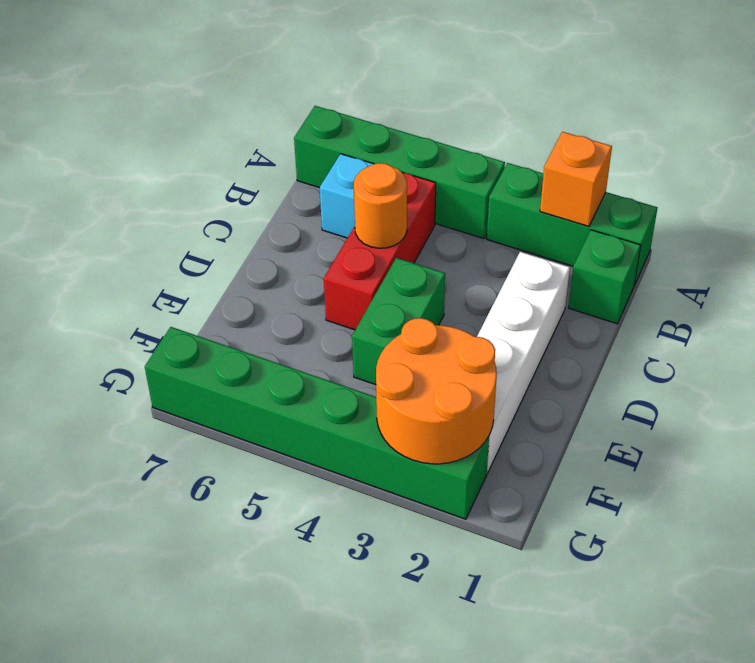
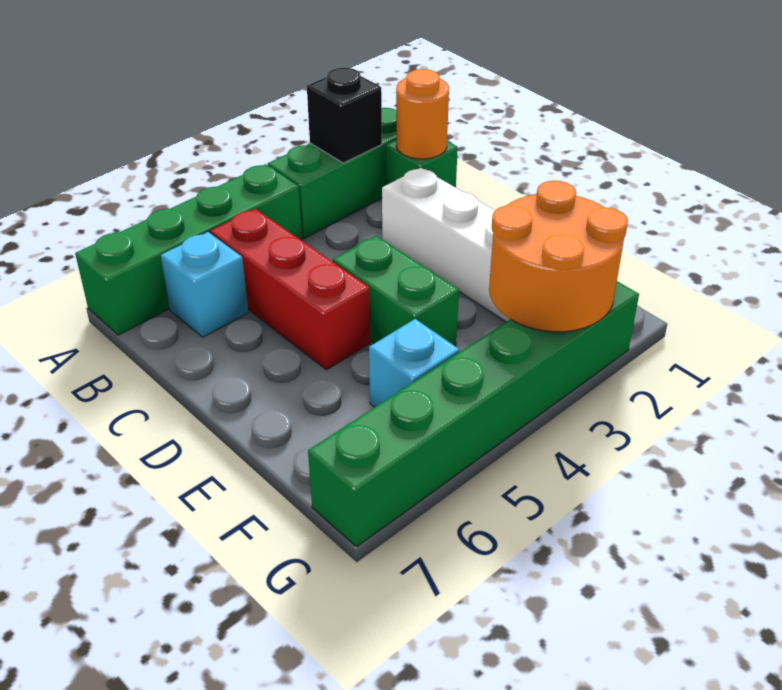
orange 1x1 brick [540,132,612,226] -> black 1x1 brick [307,68,382,163]
orange 1x1 round brick [354,163,407,248] -> orange 1x1 round brick moved to [396,69,449,159]
none -> cyan 1x1 brick [369,319,459,407]

